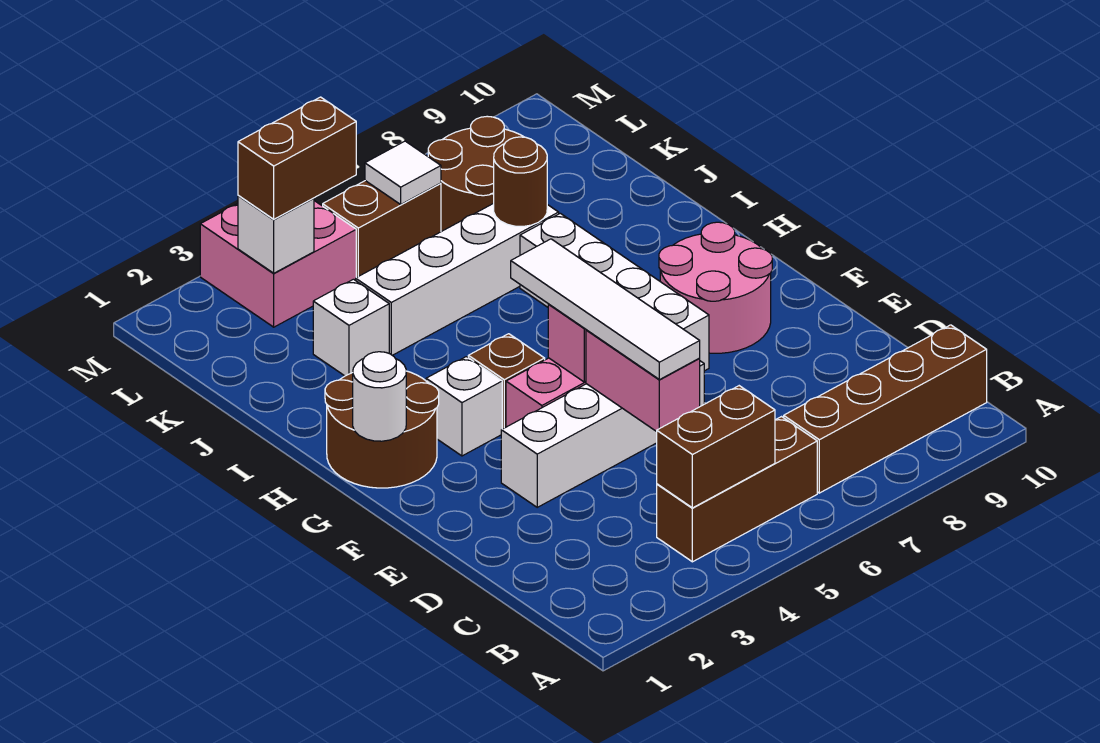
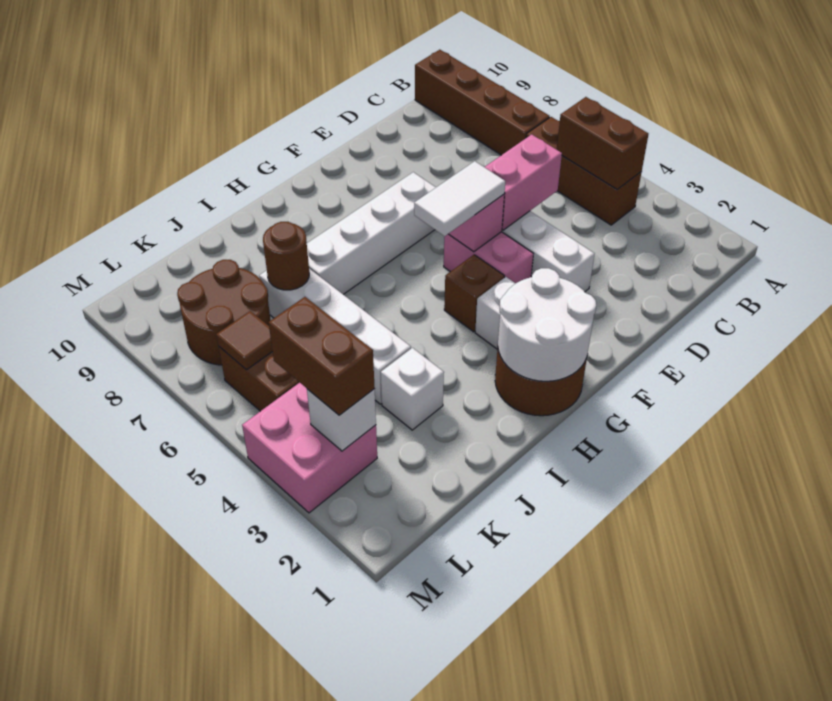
white 1x4 tile [511,239,700,380] -> white 1x2 tile [414,161,505,236]
pink 2x2 round brick [659,222,772,353] -> none
white 1x1 round brick [353,352,406,441] -> white 2x2 round brick [498,268,596,381]
white 1x1 tile [365,141,441,204] -> brown 1x1 tile [216,311,272,370]

